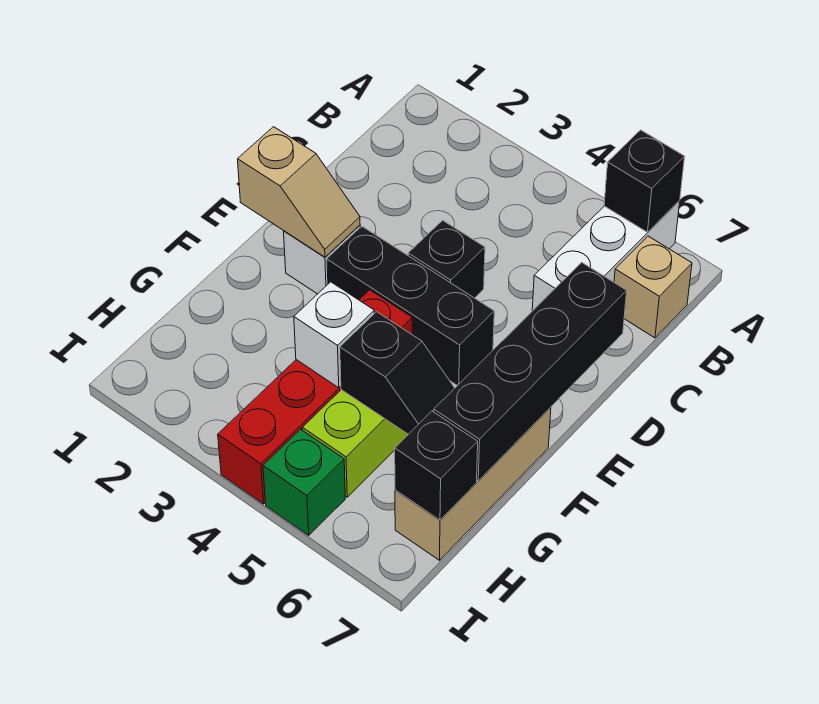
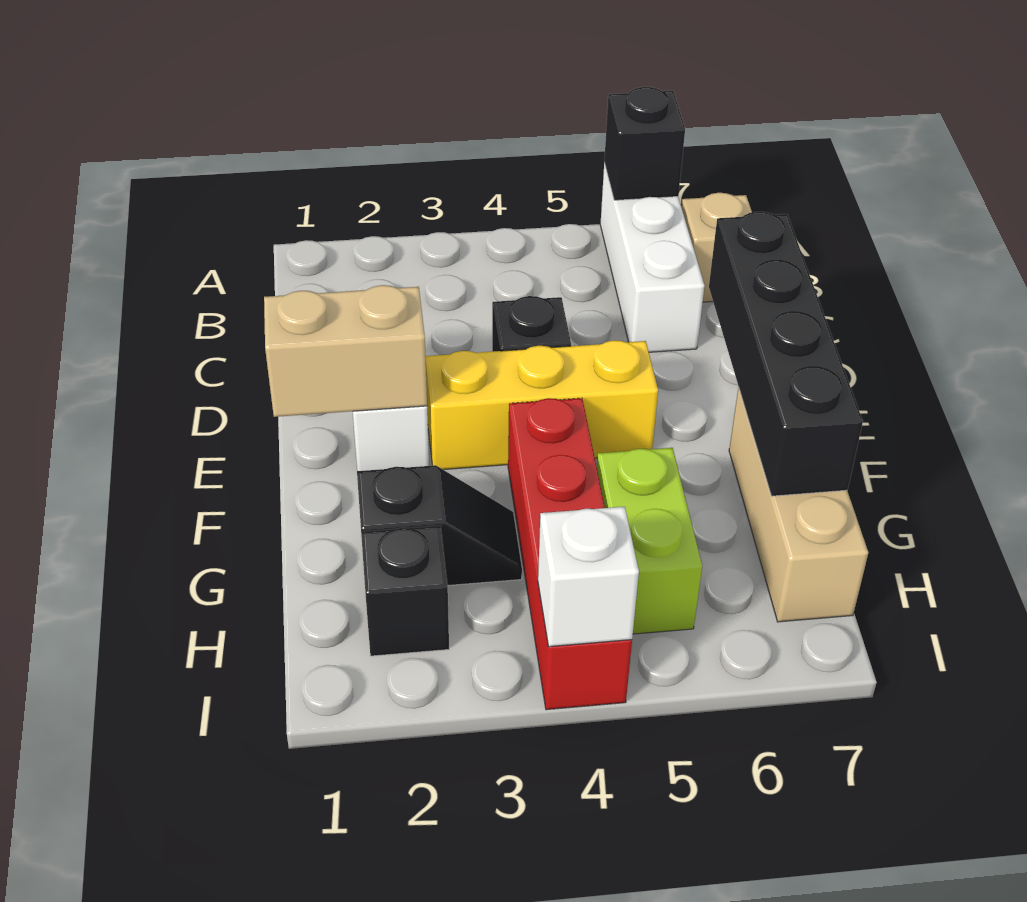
tan 1x2 slope [238,127,360,257] -> tan 1x2 brick [264,285,427,417]
black 1x3 brick [327,227,494,386] -> yellow 1x3 brick [425,340,658,470]
white 1x1 brick [294,282,374,388] -> white 1x1 brick moved to [538,507,639,647]
black 1x2 slope [340,312,455,434] -> black 1x2 slope moved to [357,465,522,585]
black 1x1 brick [395,411,478,520] -> black 1x1 brick moved to [361,526,449,656]
green 1x1 brick [263,429,345,535] -> none

